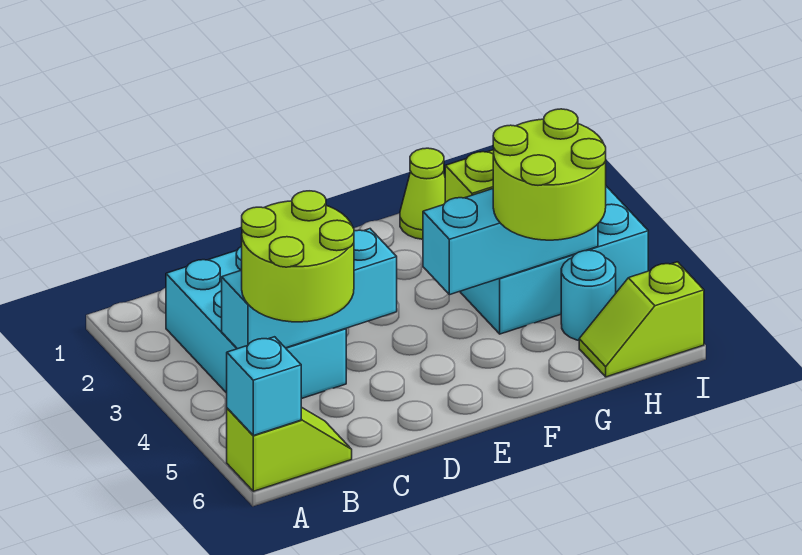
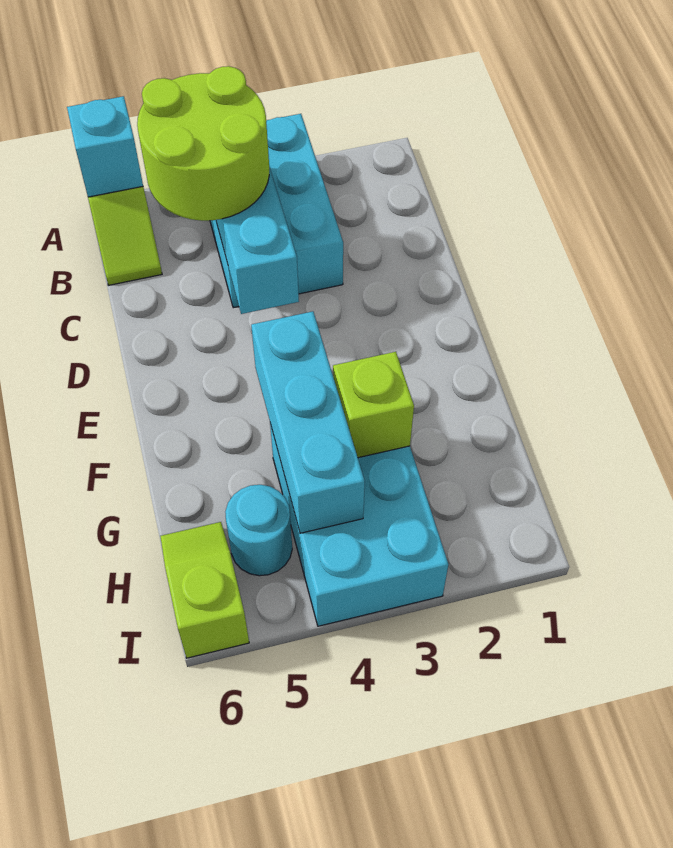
cyan 2x3 brick [166,246,346,399] -> cyan 2x3 brick turned to [210,114,343,308]
lime 1x1 cone [400,148,445,239] -> none
lime 2x2 round brick [493,109,606,240] -> none

